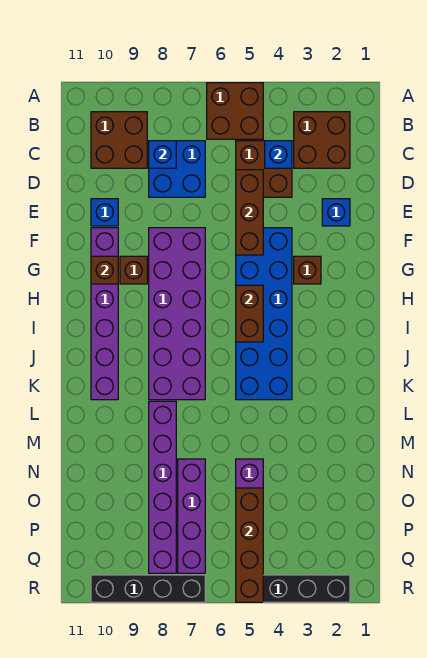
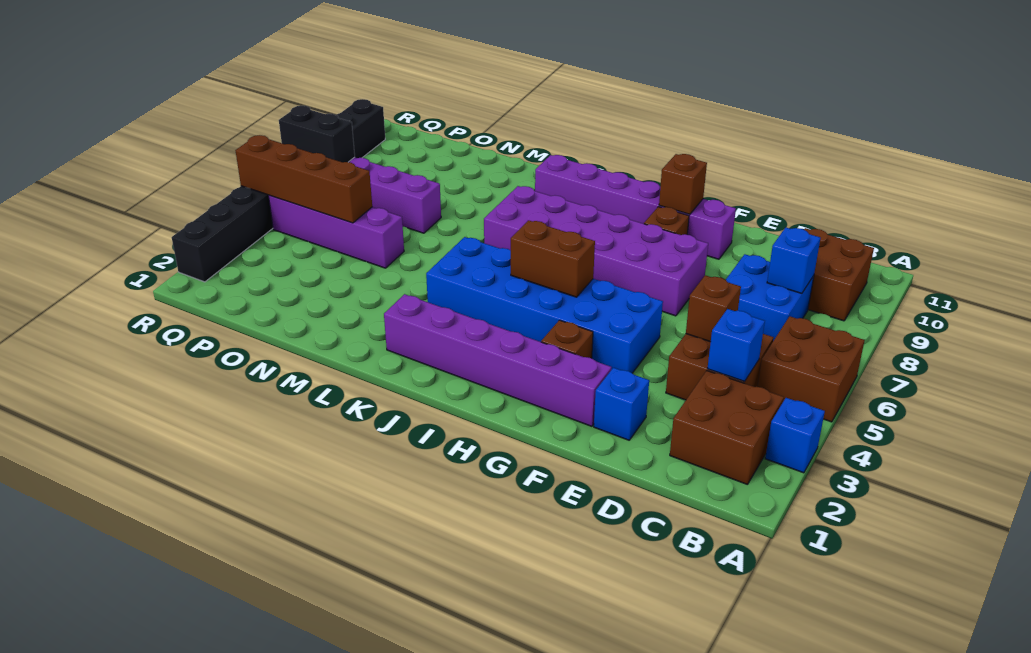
brown 1x3 brick [236,170,263,255] -> brown 1x1 brick [686,275,741,342]
blue 1x1 brick [91,199,118,226] -> blue 1x1 brick moved to [765,398,825,473]
purple 1x6 brick [149,401,176,573] -> purple 1x6 brick moved to [384,294,611,426]
none -> black 1x2 brick [279,106,355,162]

